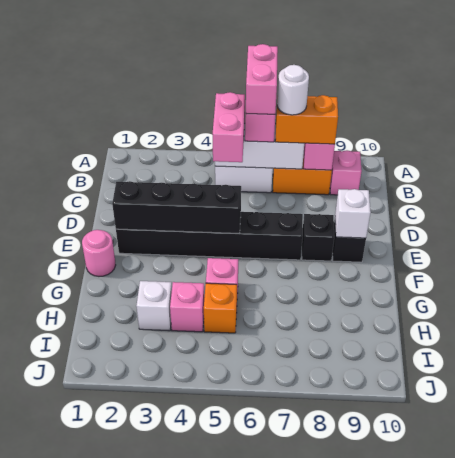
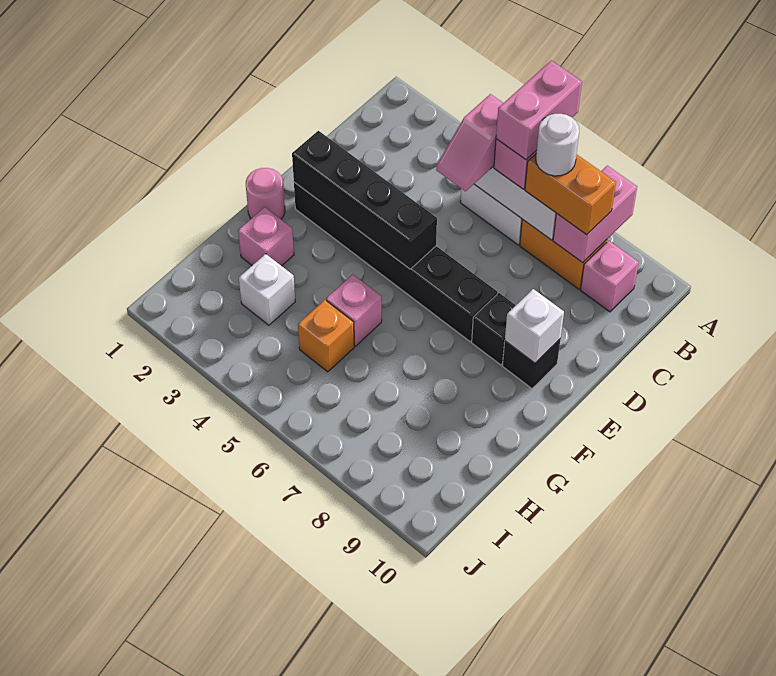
pink 1x2 brick [212,92,245,162] -> pink 1x2 slope [436,94,503,191]
pink 1x1 brick [170,282,205,332] -> pink 1x1 brick moved to [238,207,294,266]

